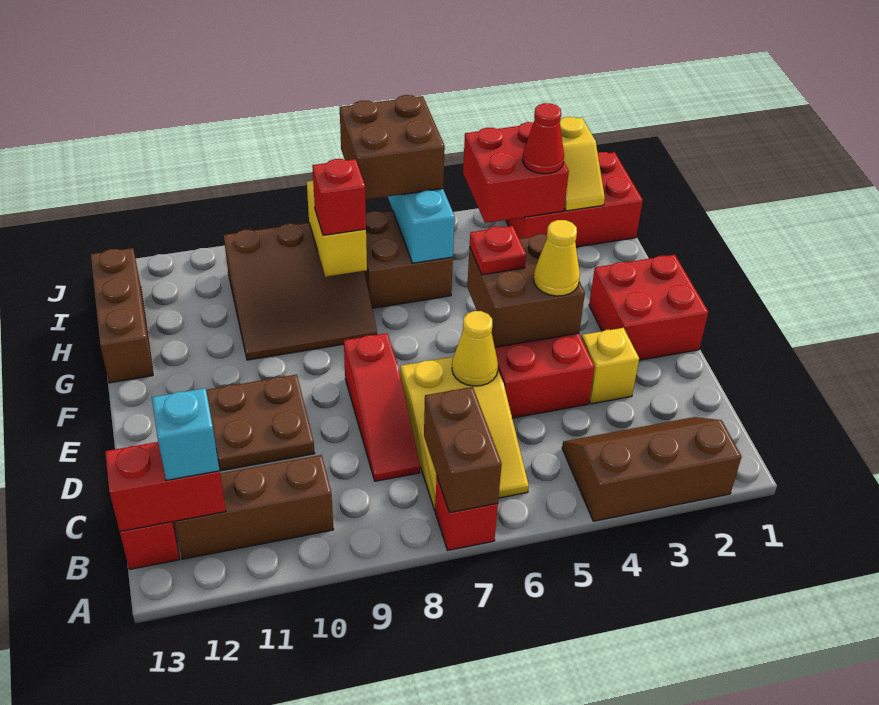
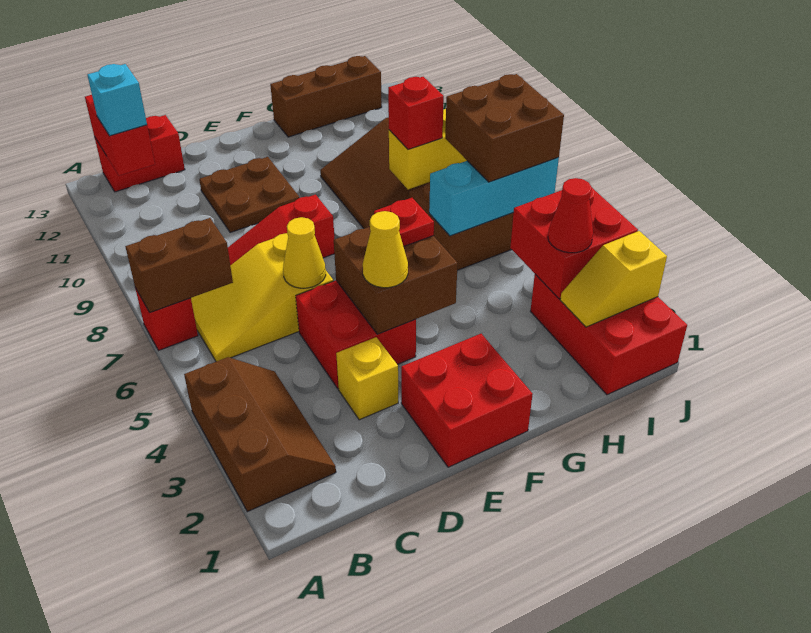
brown 1x3 brick [175,455,334,559] -> none

